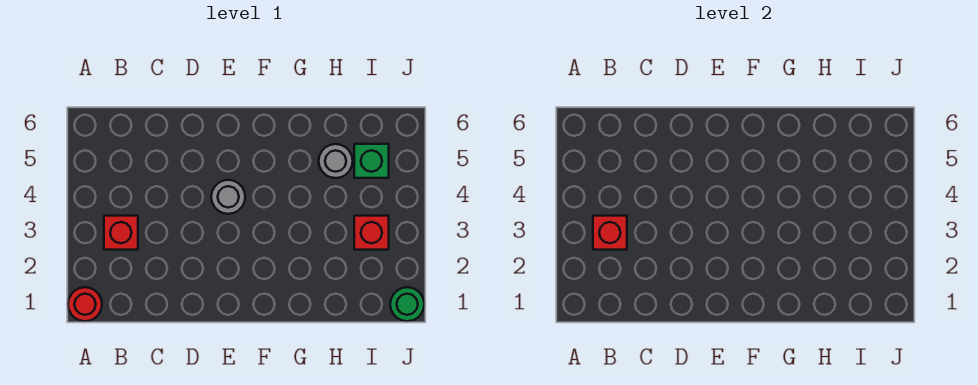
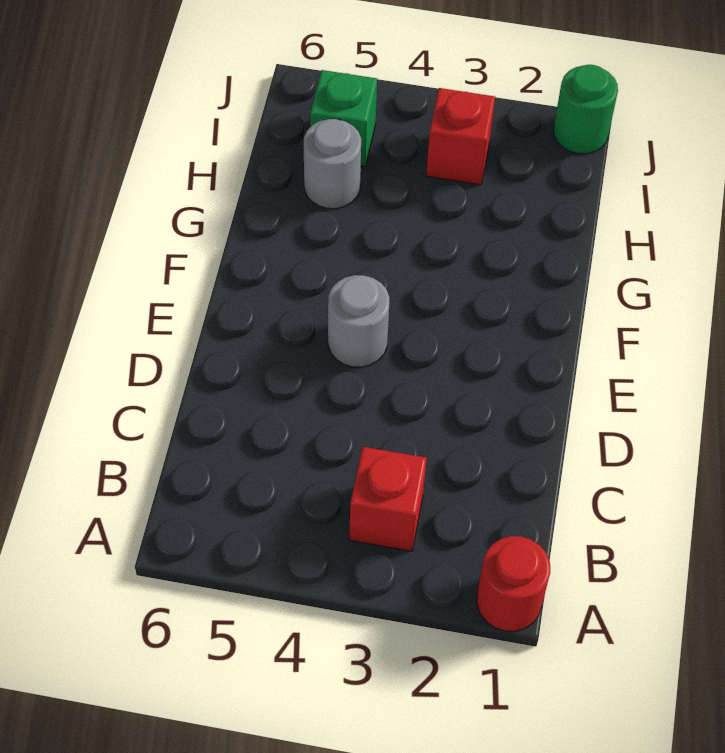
red 1x1 brick [593,216,627,250] -> none

